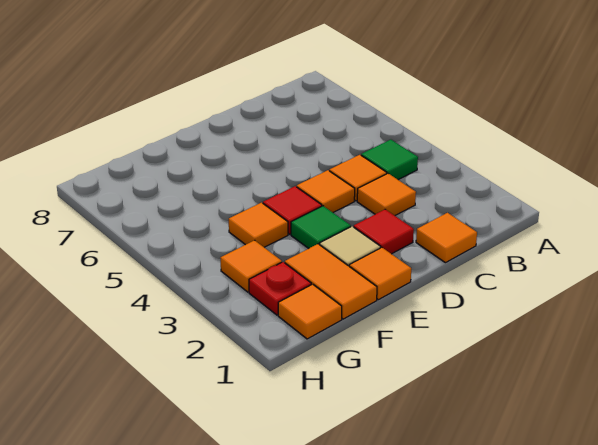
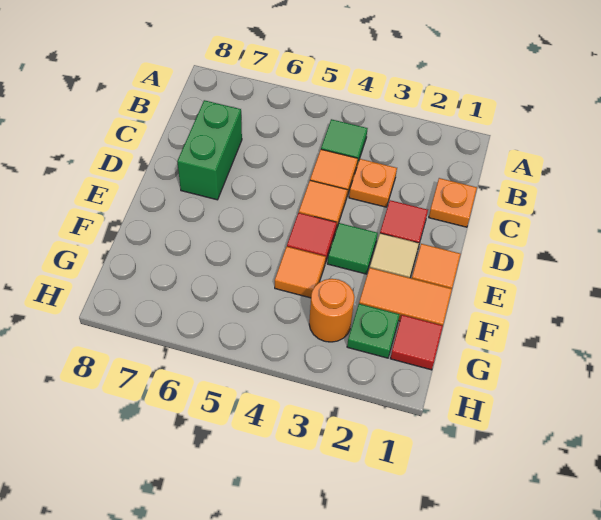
orange 1x1 tile [416,213,477,263] -> orange 1x1 plate [429,178,477,227]
orange 1x1 tile [357,174,416,216] -> orange 1x1 plate [349,159,397,207]
none -> green 1x2 brick [177,100,242,200]
orange 1x1 tile [278,284,342,339] -> red 1x1 tile [390,315,443,370]
red 1x1 plate [249,262,311,315] -> green 1x1 plate [347,304,400,358]
orange 1x1 tile [221,240,282,292] -> orange 1x1 round brick [309,279,355,342]

